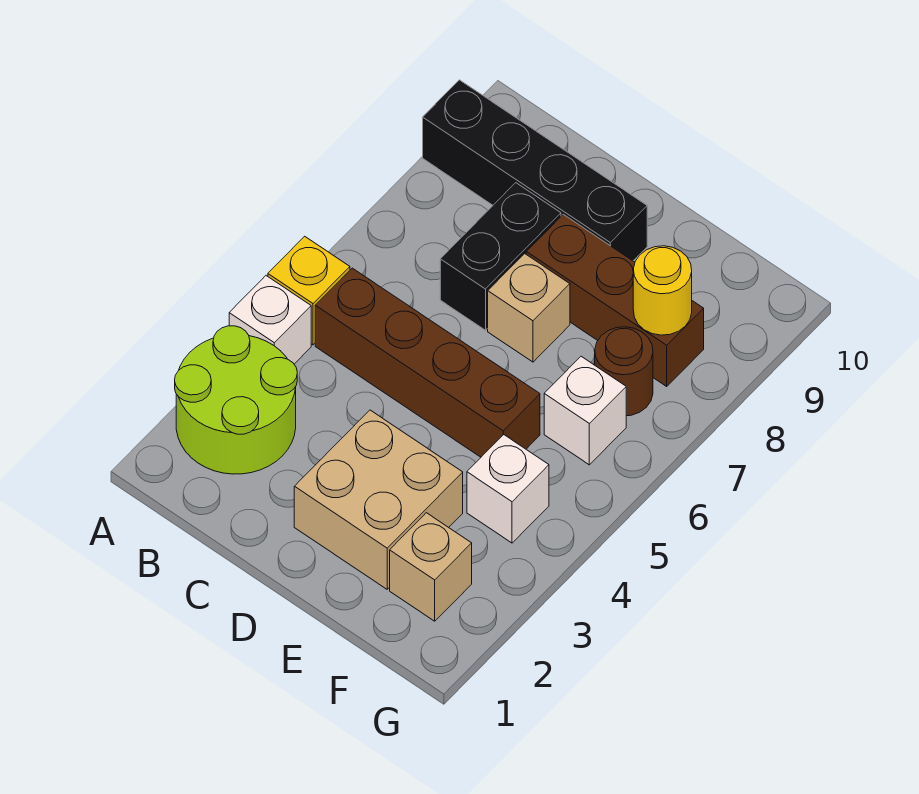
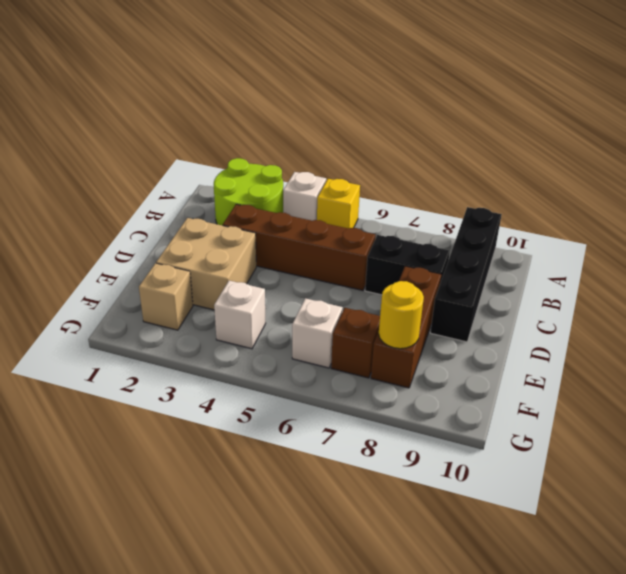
brown 1x4 brick [315,268,540,457] -> brown 1x4 brick turned to [223,204,375,290]
tan 1x1 brick [488,254,570,362] -> none
brown 1x1 round brick [595,327,653,416] -> brown 1x1 brick [331,308,380,378]

